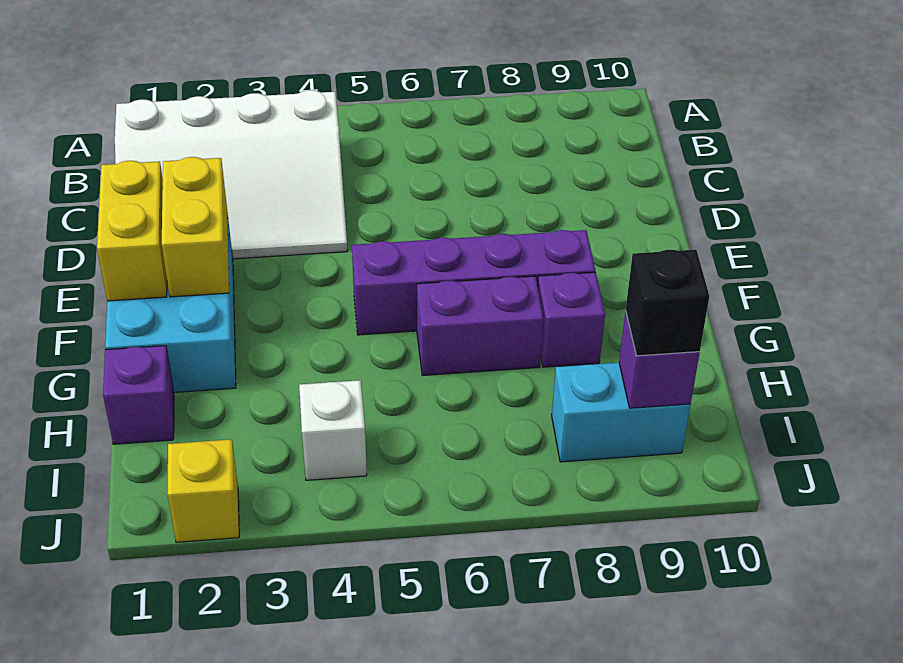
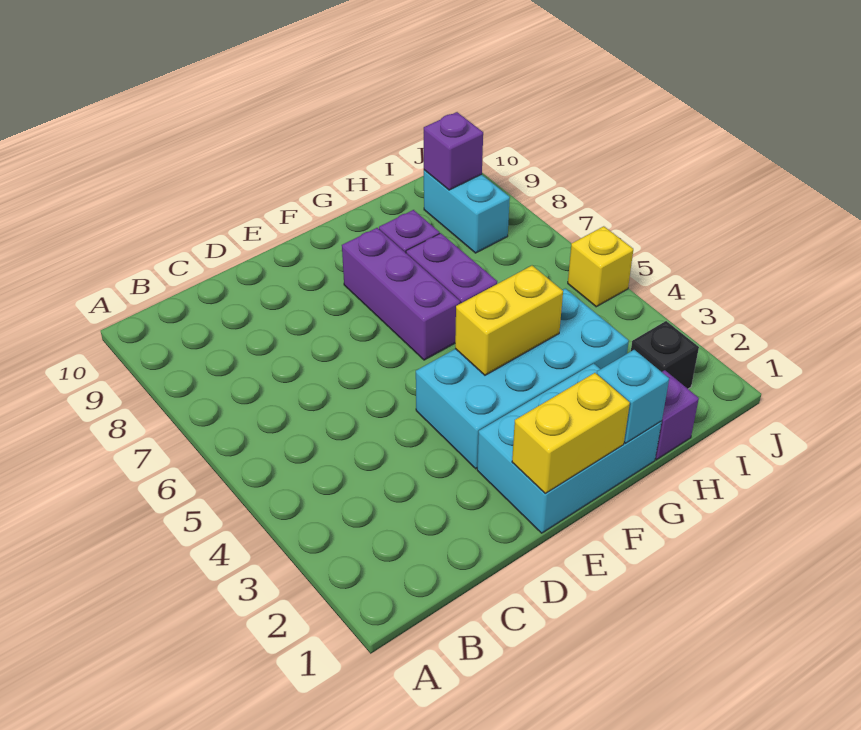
white 3x4 slope [115,90,347,259] -> none
yellow 1x2 brick [162,157,229,297] -> yellow 1x2 brick moved to [455,265,563,375]
none -> cyan 2x4 brick [416,288,629,469]
purple 1x4 brick [352,230,595,335] -> purple 1x3 brick [342,228,460,360]
none -> cyan 1x1 brick [597,350,669,443]
white 1x1 brick [299,380,367,480] -> none
black 1x1 brick [626,249,709,356] -> black 1x1 brick moved to [631,321,699,389]
yellow 1x1 brick [167,439,239,542] -> yellow 1x1 brick moved to [568,226,633,307]

